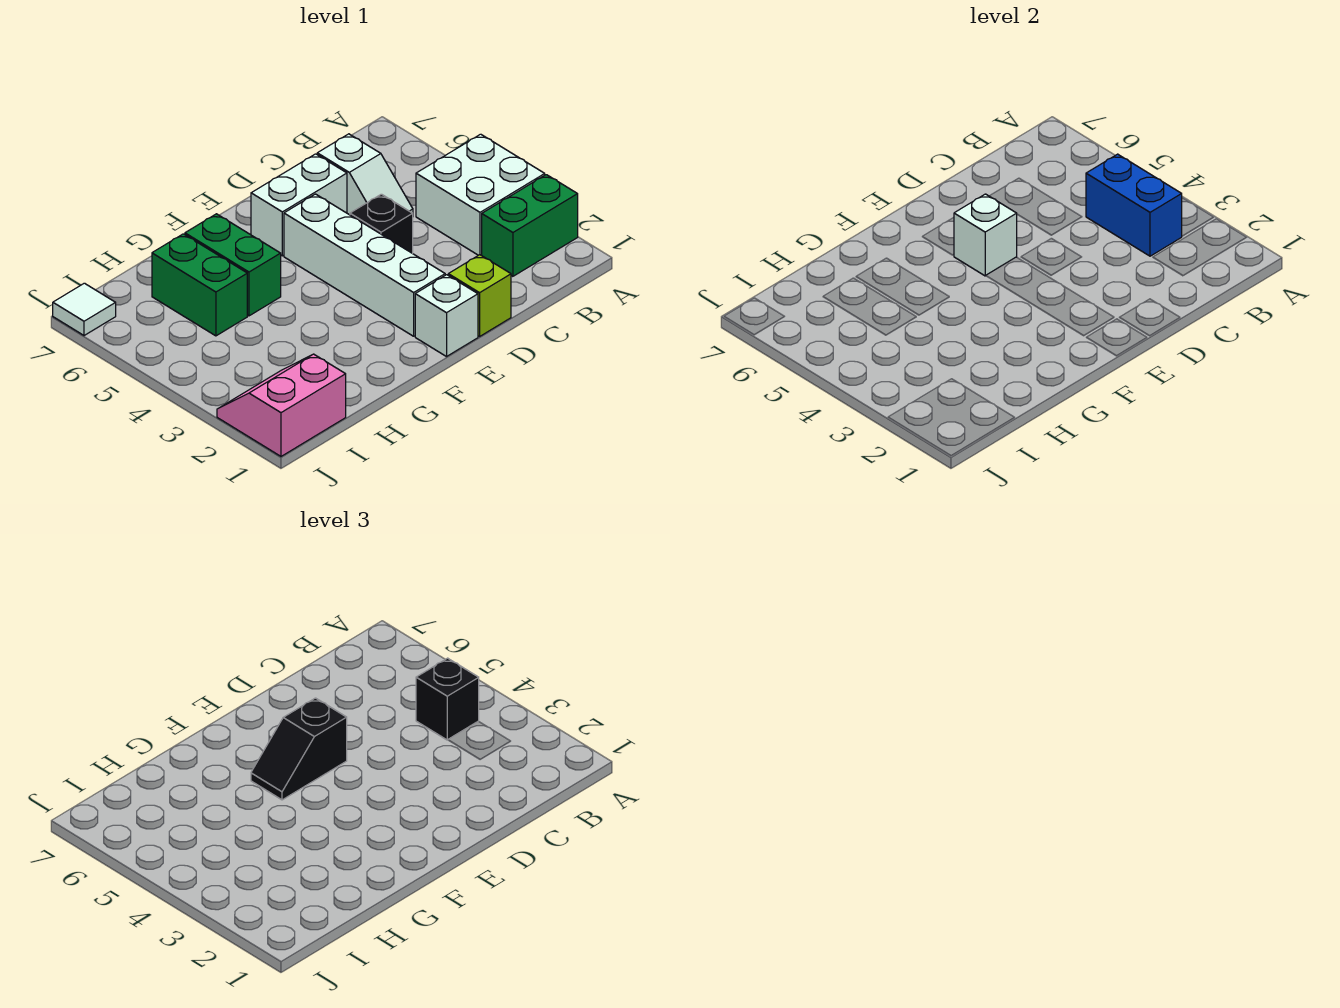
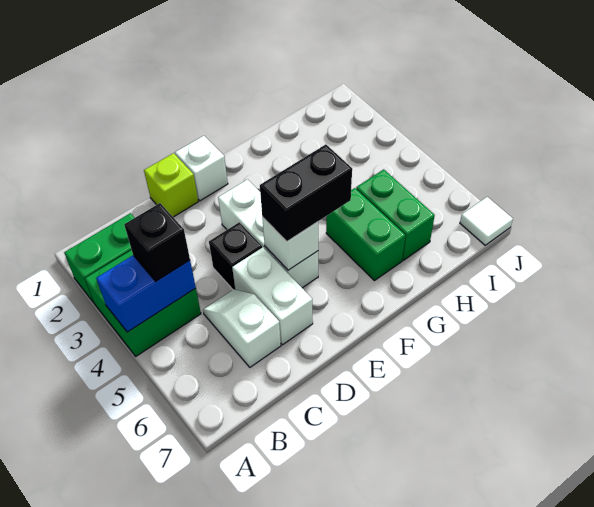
white 2x2 brick [416,134,545,255] -> green 2x2 brick [85,250,201,356]
blue 1x2 brick [1086,154,1182,256] -> blue 1x2 brick turned to [96,255,196,332]
white 1x2 brick [251,154,347,256] -> white 1x2 brick turned to [232,247,313,345]
white 1x4 brick [284,194,445,336] -> white 1x3 brick [218,180,318,288]
black 1x2 slope [251,698,347,800] -> black 1x2 brick [260,144,352,241]
pink 2x2 slope [217,354,346,456] -> none

